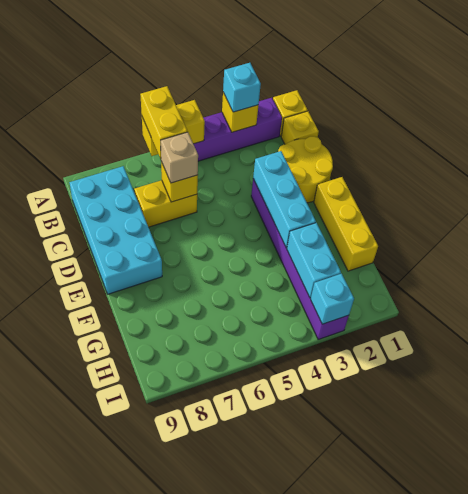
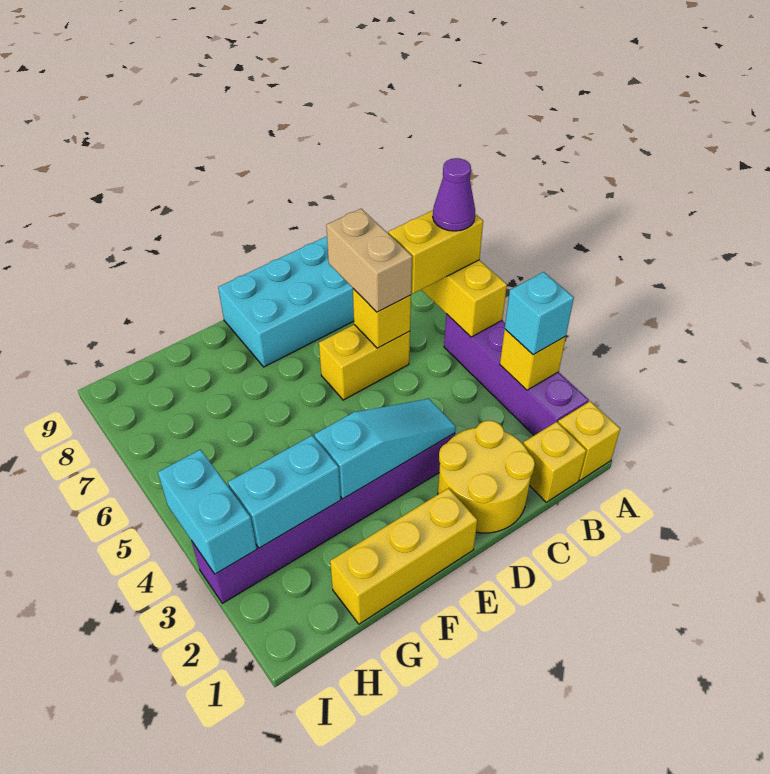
none -> purple 1x1 cone [433,158,475,231]
yellow 1x2 brick [134,180,197,227] -> yellow 1x2 brick turned to [319,325,410,400]
tan 1x1 brick [161,132,198,183] -> tan 1x2 brick [326,209,412,312]
cyan 1x3 brick [253,151,316,248] -> cyan 1x3 slope [314,399,456,499]
cyan 1x1 brick [311,274,354,324] -> cyan 1x2 brick [158,450,257,574]

